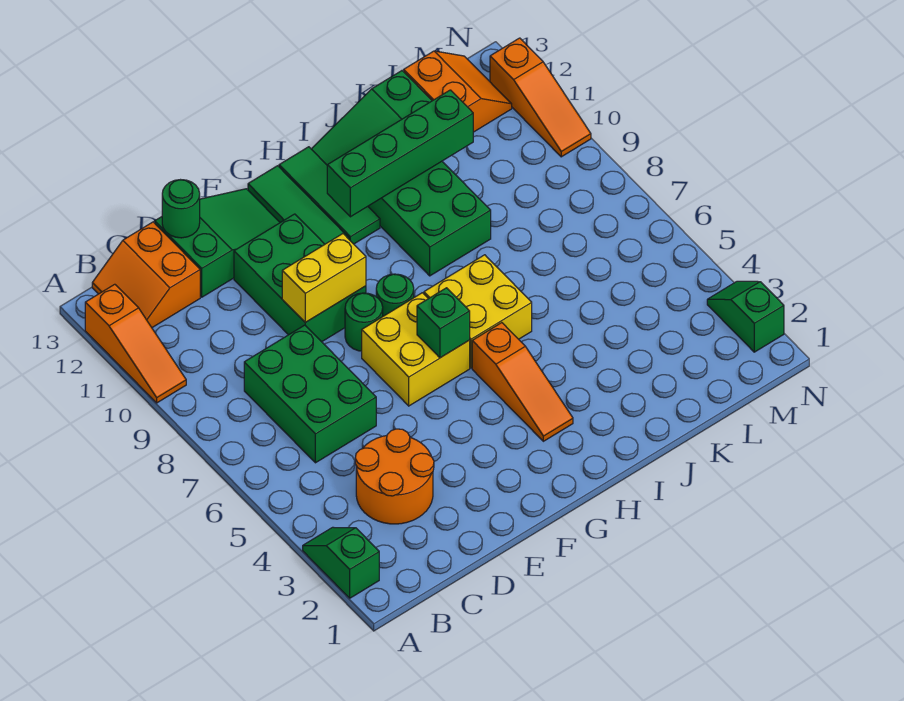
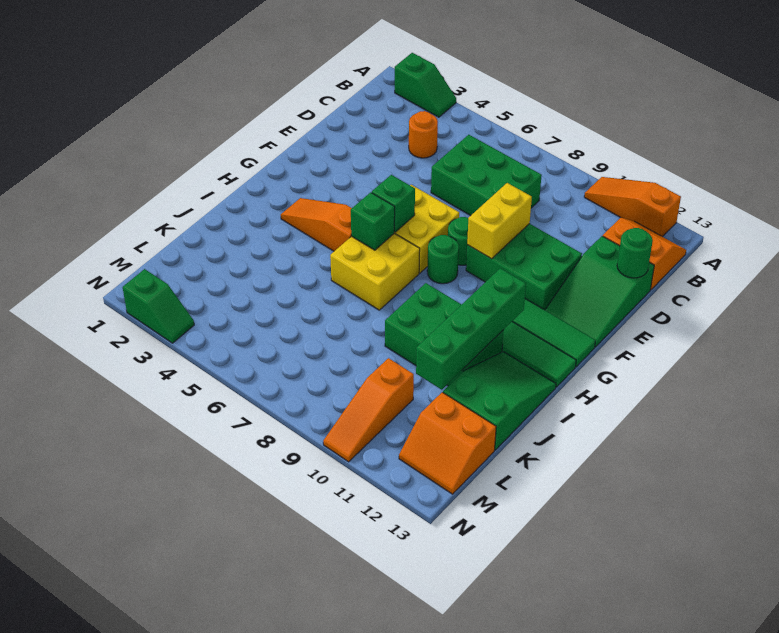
orange 2x2 round brick [355,429,434,524] -> orange 1x1 round brick [409,111,438,158]
none -> green 1x1 brick [351,192,395,250]
orange 1x3 slope [490,38,591,157] -> orange 1x3 slope turned to [323,358,414,462]

